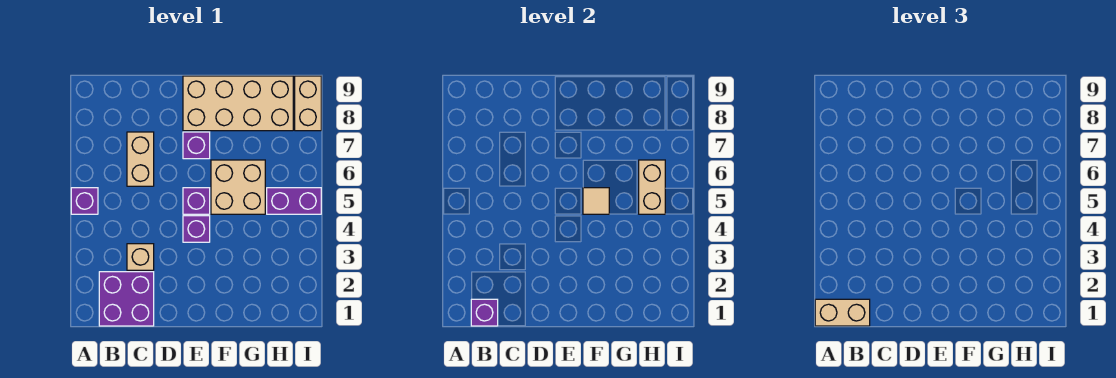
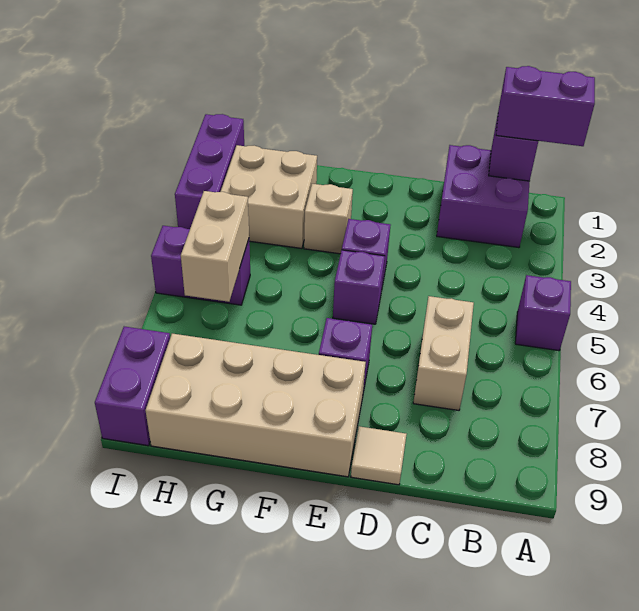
tan 1x2 brick [815,299,870,326] -> purple 1x2 brick [496,66,595,146]
tan 1x1 brick [127,244,154,270] -> tan 1x1 brick moved to [304,184,353,254]
tan 2x2 brick [211,160,265,214] -> tan 2x2 brick moved to [221,145,317,248]
tan 1x1 tile [583,188,609,214] -> tan 1x1 tile moved to [351,426,407,485]
none -> purple 1x3 brick [175,114,244,229]
tan 1x2 brick [295,76,321,131] -> purple 1x2 brick [95,327,170,446]

